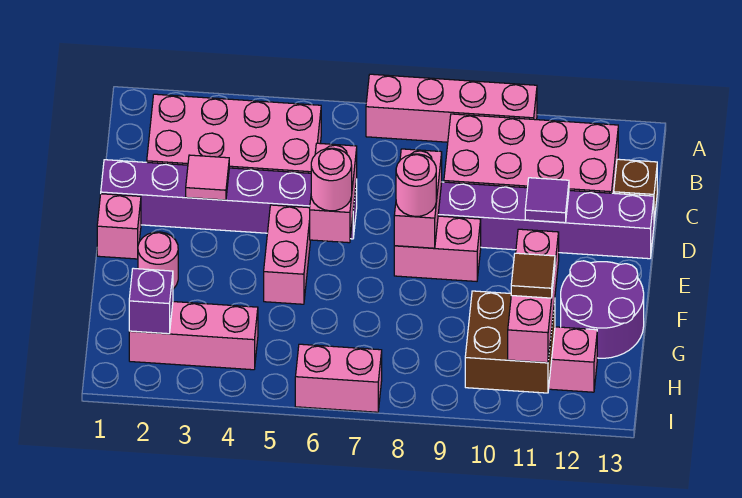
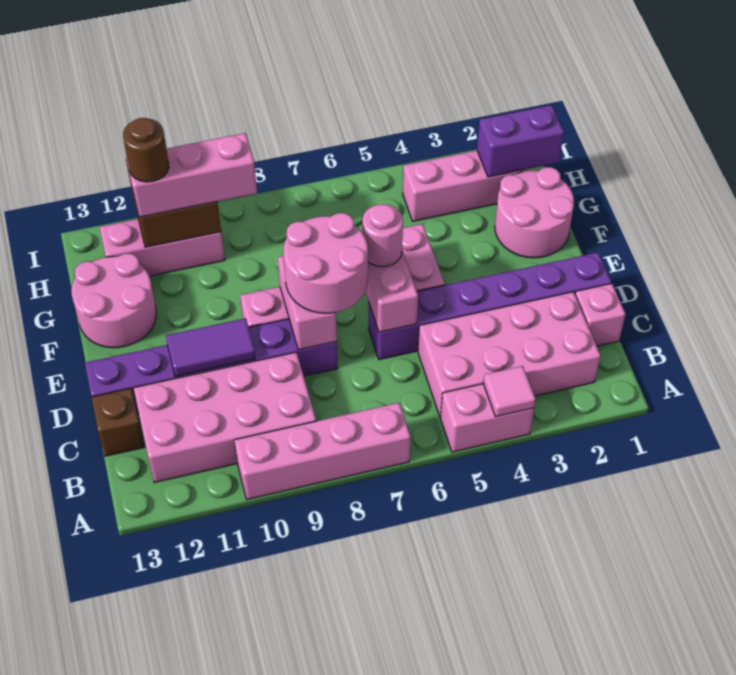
pink 1x1 tile [186,155,229,200] -> pink 1x1 tile moved to [483,366,536,417]
purple 1x1 tile [525,178,569,223] -> purple 1x2 tile [166,318,255,377]
pink 1x1 brick [97,194,141,259] -> pink 1x1 brick moved to [575,283,625,346]
pink 1x1 round brick [396,154,436,216] -> pink 2x2 round brick [284,213,368,313]
pink 1x1 round brick [138,232,178,289] -> pink 2x2 round brick [495,167,574,258]
purple 2x2 round brick [561,261,644,358] -> pink 2x2 round brick [72,254,156,348]
pink 1x3 brick [508,229,559,363] -> pink 1x3 brick turned to [126,133,257,217]
purple 1x1 brick [129,268,173,334] -> purple 1x2 brick [477,105,564,177]
brown 1x1 tile [511,253,555,298] -> brown 1x1 round brick [123,118,169,182]
pink 1x2 brick [295,344,382,412] -> pink 1x2 brick moved to [441,384,534,452]

